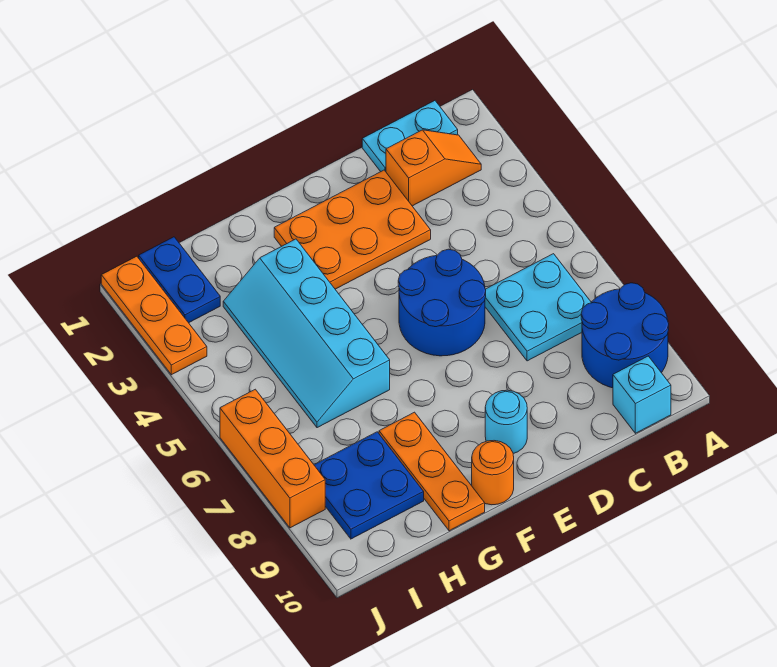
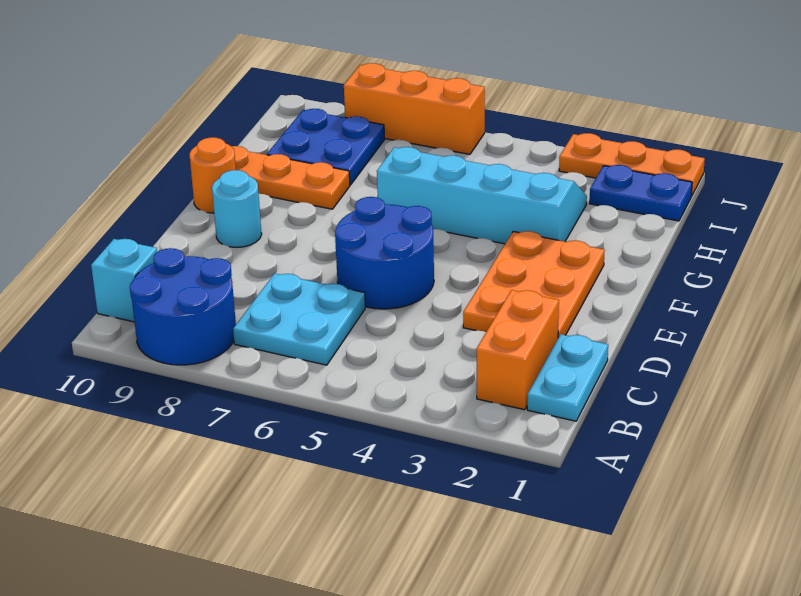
orange 1x2 slope [386,130,481,206] -> orange 1x2 brick [476,290,559,410]

